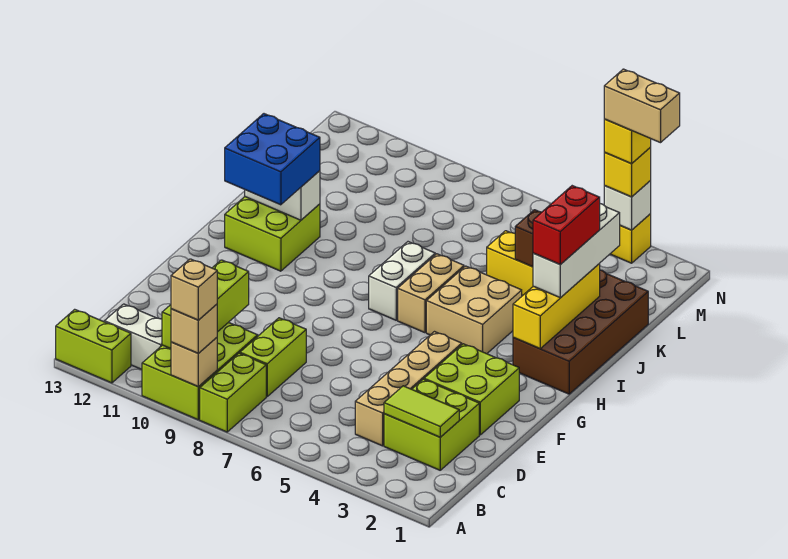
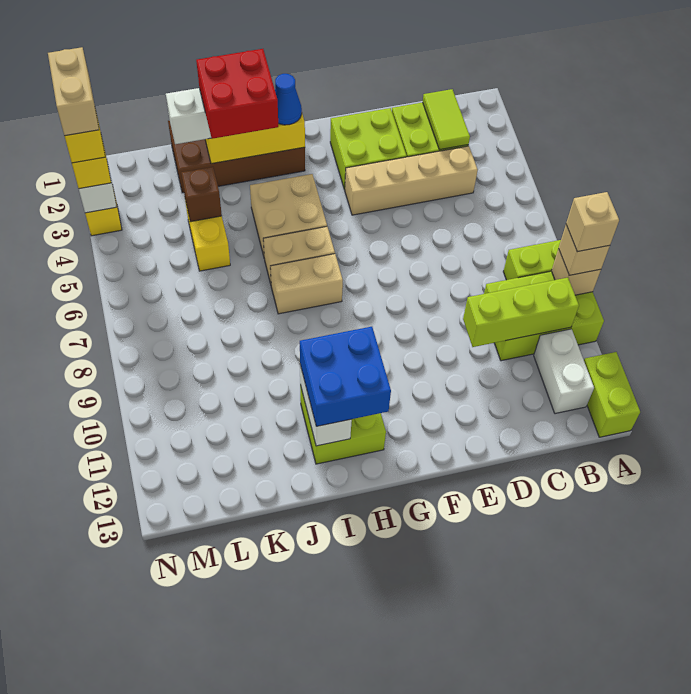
lime 1x2 brick [240,318,306,396] -> none
none -> blue 1x1 cone [275,74,302,125]
white 1x2 brick [369,242,435,320] -> tan 1x2 brick [270,254,343,314]
red 1x2 brick [533,186,600,265] -> red 2x2 brick [196,49,278,139]

